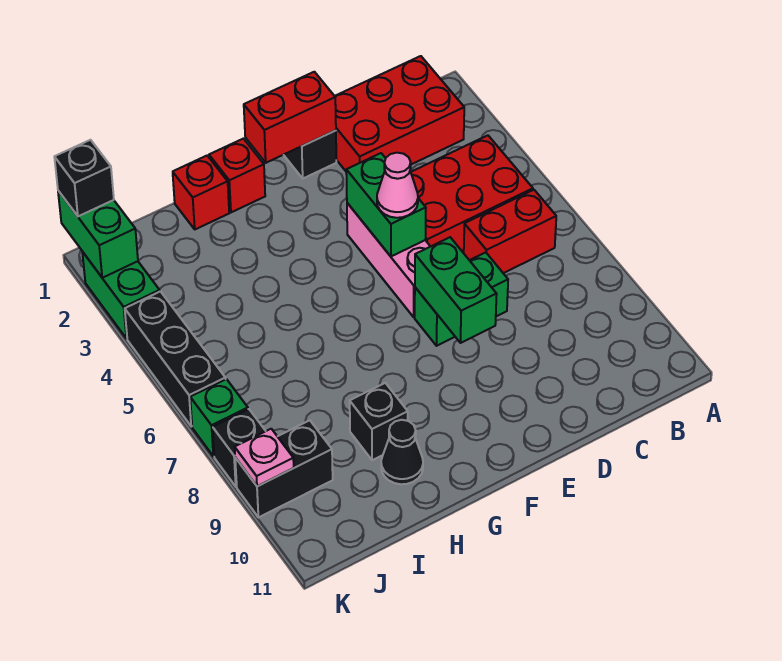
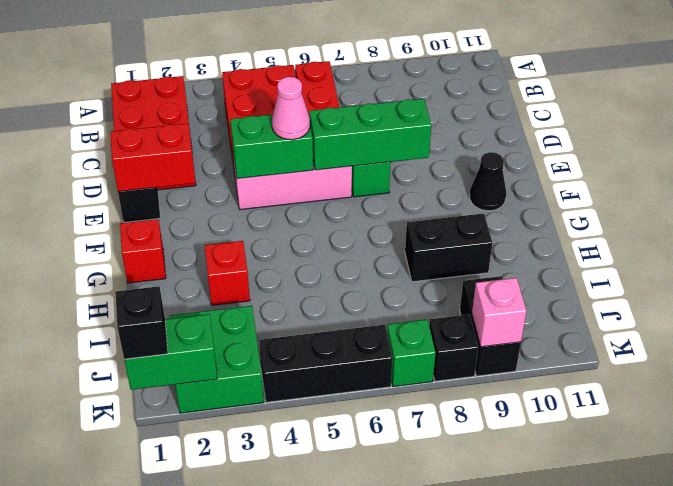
red 1x2 brick [244,72,336,163] -> red 1x2 brick turned to [110,123,195,192]
green 1x2 brick [415,237,497,343] -> green 1x3 brick [309,99,431,170]
red 1x1 brick [173,156,229,229] -> red 1x1 brick moved to [204,241,250,305]
black 1x1 brick [350,383,408,460] -> black 1x2 brick [405,213,492,282]
black 1x1 cone [381,420,423,484] -> black 1x1 cone moved to [470,152,506,211]
green 1x2 brick [82,252,160,339] -> green 2x2 brick [169,306,264,413]
pink 1x1 plate [235,429,294,486] -> pink 1x1 brick [472,278,526,347]

